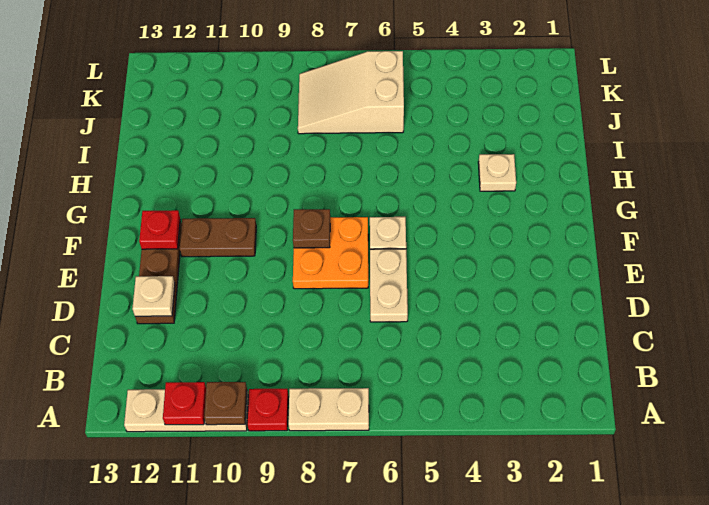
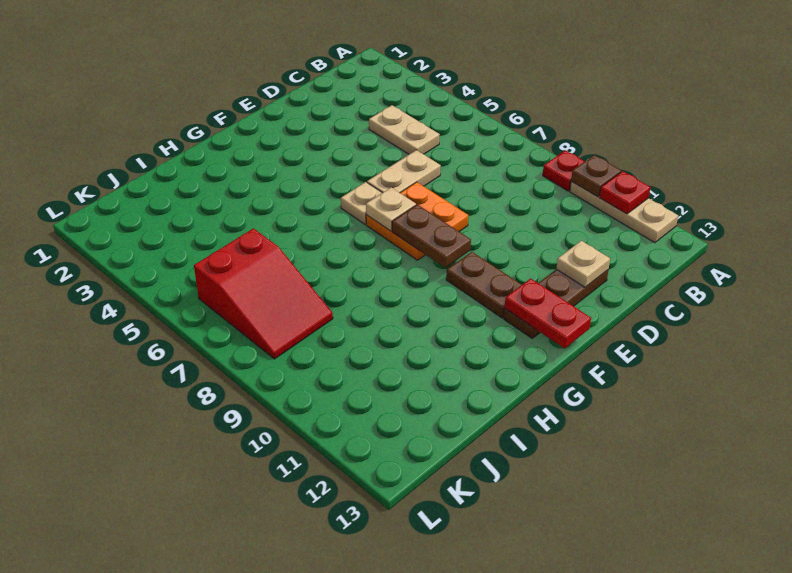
tan 1x2 plate [288,388,369,431] -> tan 1x2 plate moved to [369,105,440,154]
brown 1x1 plate [293,209,330,248] -> brown 1x2 plate [392,205,471,268]
red 1x1 plate [139,210,180,249] -> red 1x2 plate [505,278,591,348]
tan 1x1 plate [478,154,516,191] -> tan 1x1 plate moved to [366,188,416,231]
tan 2x3 slope [298,51,404,134] -> red 2x3 slope [194,228,333,359]

